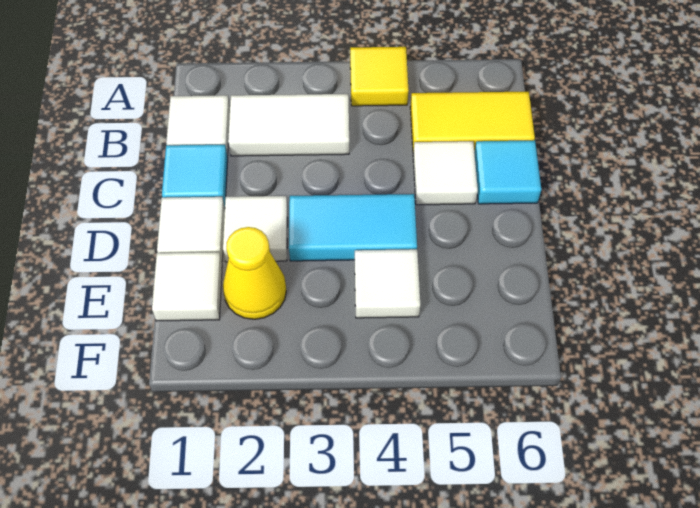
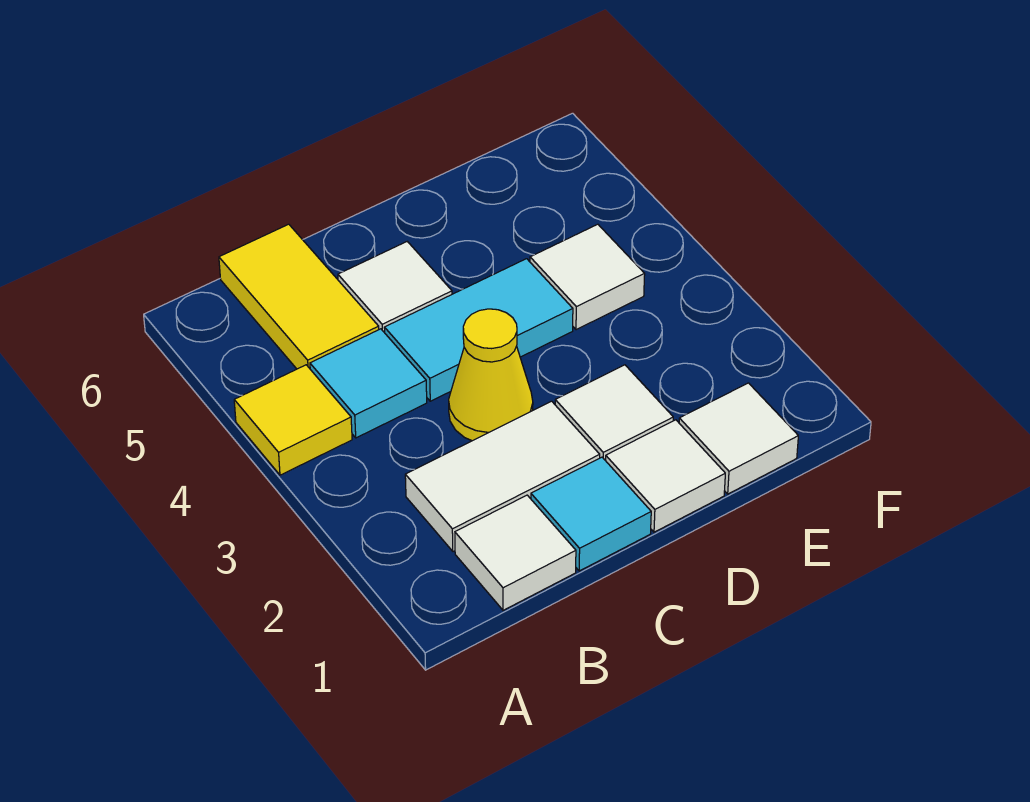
white 1x2 tile [228,94,349,156] -> white 1x2 tile turned to [405,401,600,551]
cyan 1x1 tile [474,140,541,204] -> cyan 1x1 tile moved to [310,329,427,438]
cyan 1x2 tile [289,194,417,261] -> cyan 1x2 tile turned to [384,259,573,401]
yellow 1x1 cone [223,227,286,319] -> yellow 1x1 cone moved to [449,309,533,441]

